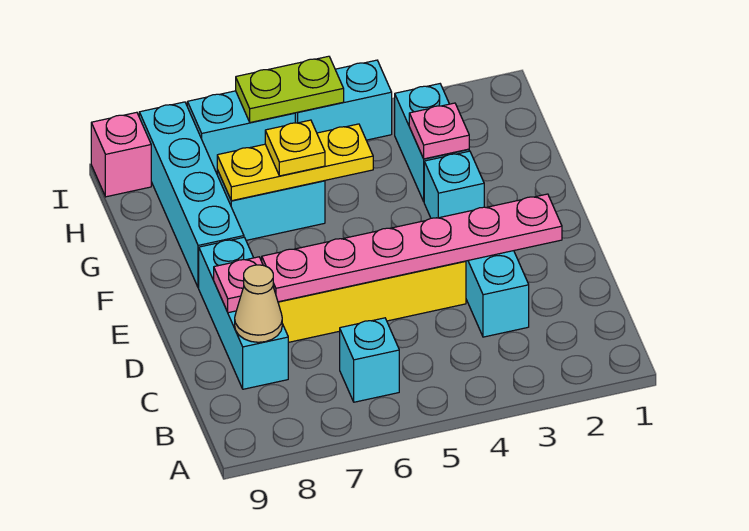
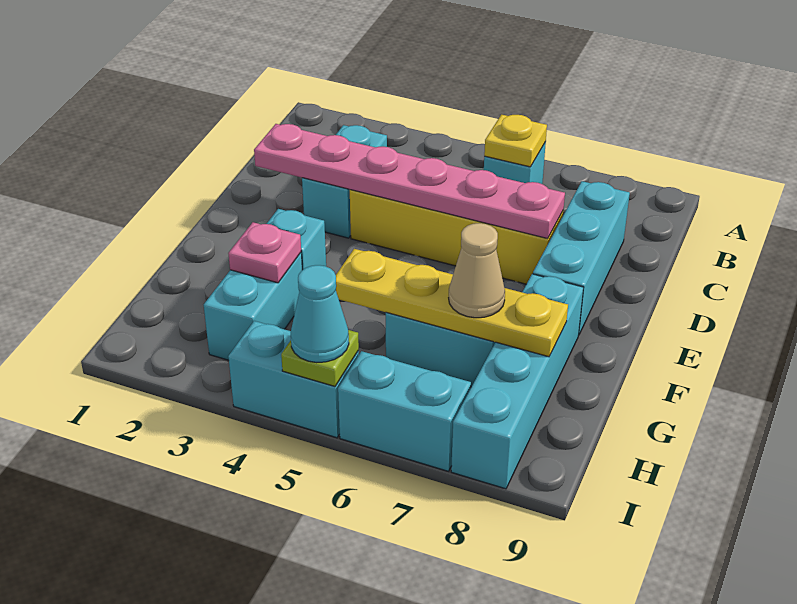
tan 1x1 cone [235,265,282,342] -> tan 1x1 cone moved to [449,223,505,318]
pink 1x1 plate [214,257,263,313] -> none
yellow 1x3 plate [217,124,373,201] -> yellow 1x4 plate [336,249,568,357]
yellow 1x1 plate [265,120,325,176] -> yellow 1x1 plate moved to [484,115,547,167]
lime 1x2 plate [236,56,344,123] -> lime 1x1 plate [281,330,359,386]
none -> cyan 1x1 cone [291,265,349,363]
pink 1x1 brick [91,112,151,197] -> none

